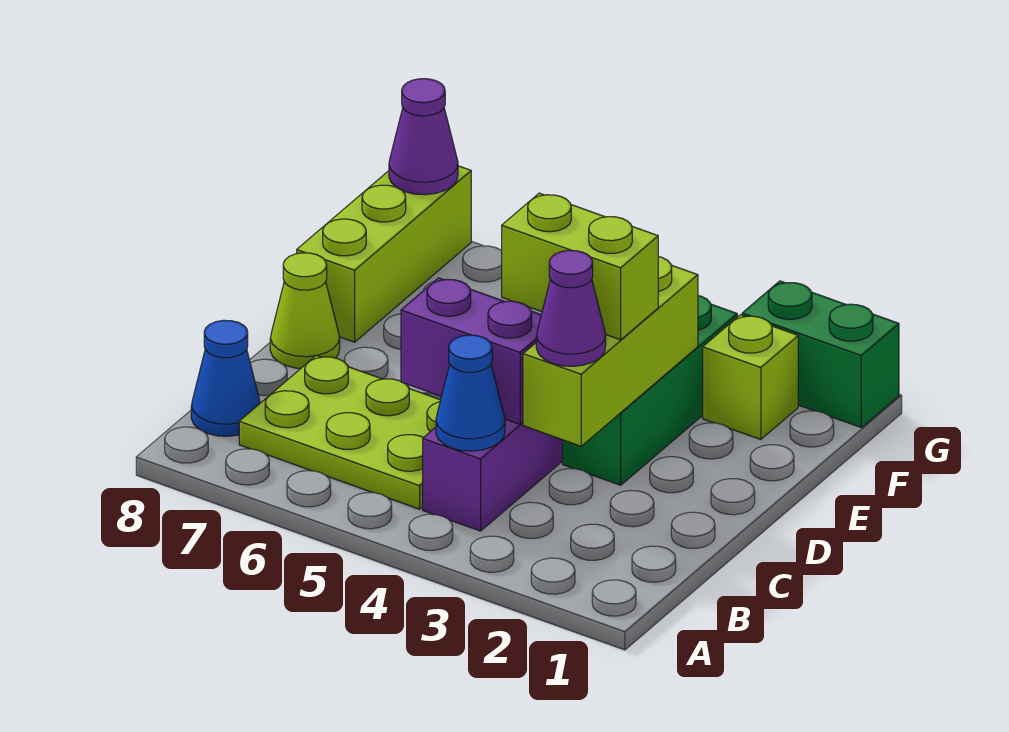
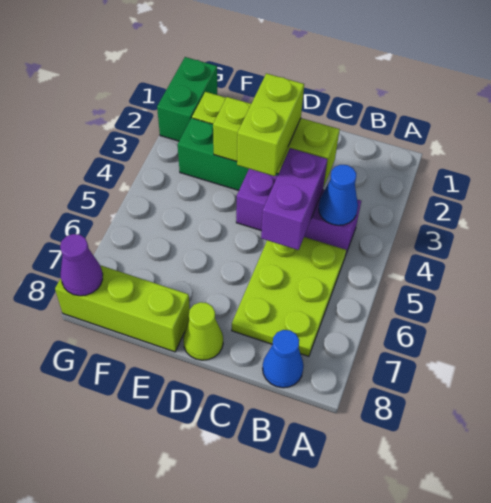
purple 1x1 cone [536,250,606,366] -> none

